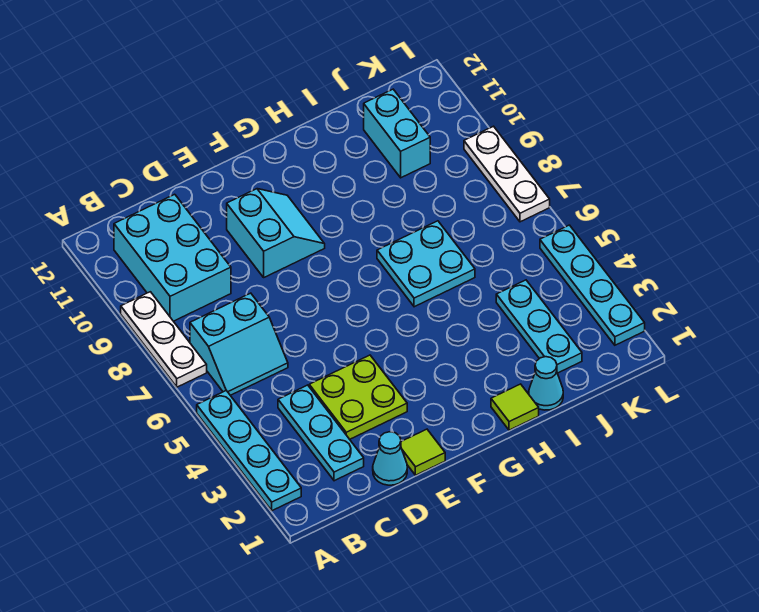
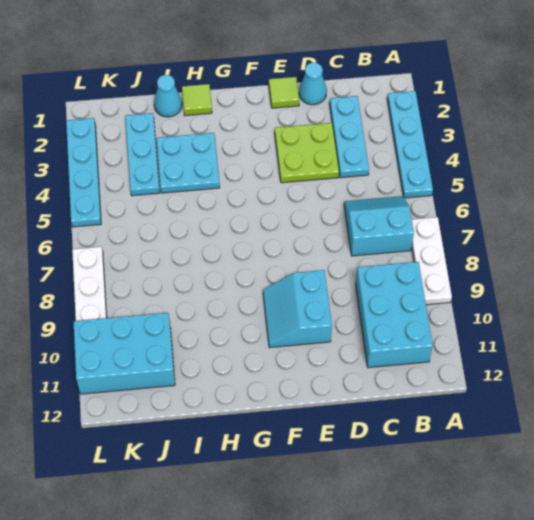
cyan 2x2 plate [377,221,475,307] -> cyan 2x2 plate moved to [157,133,220,193]
cyan 1x2 brick [364,89,430,178] -> cyan 2x3 brick [74,313,175,394]

